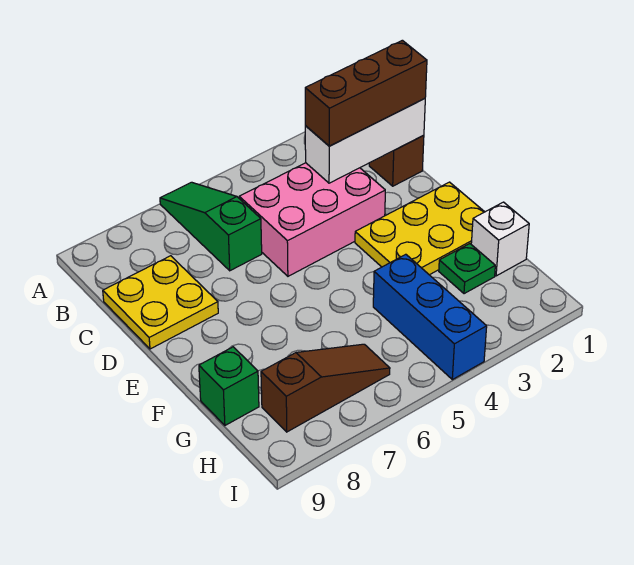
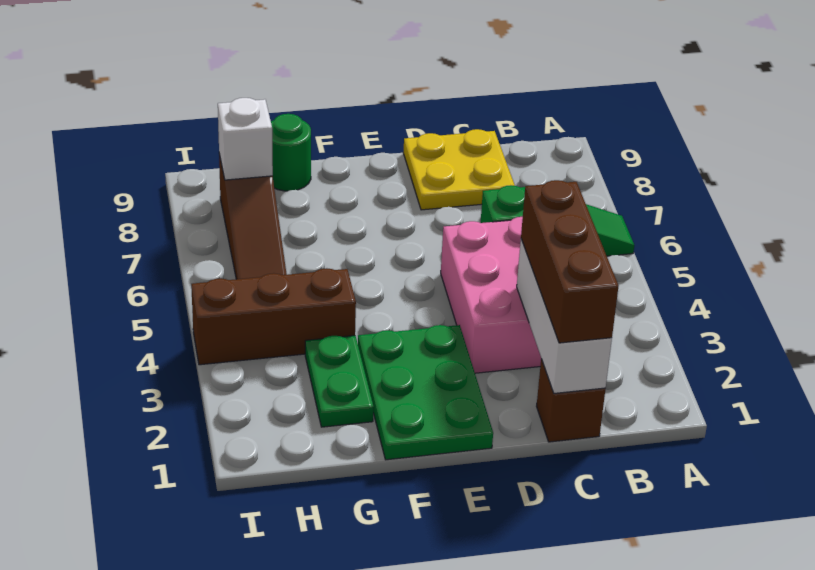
yellow 2x3 plate [355,182,484,275] -> green 2x3 plate [358,325,493,460]
white 1x1 brick [471,202,529,276] -> white 1x1 brick moved to [218,98,273,180]
green 1x1 plate [439,244,495,294] -> green 1x2 plate [305,336,374,427]
blue 1x3 brick [373,254,487,380] -> brown 1x3 brick [191,268,356,365]
green 1x1 brick [199,347,259,425] -> green 1x1 round brick [271,114,311,191]

